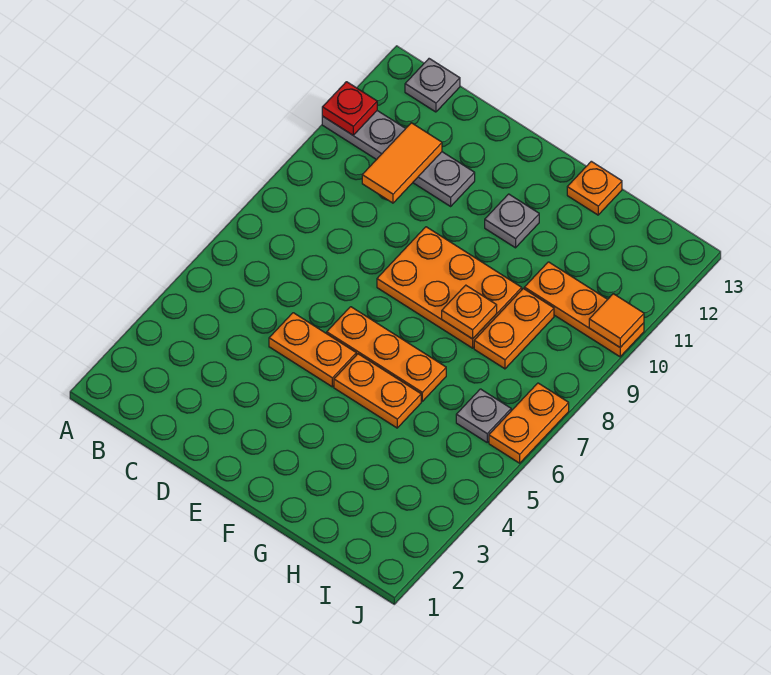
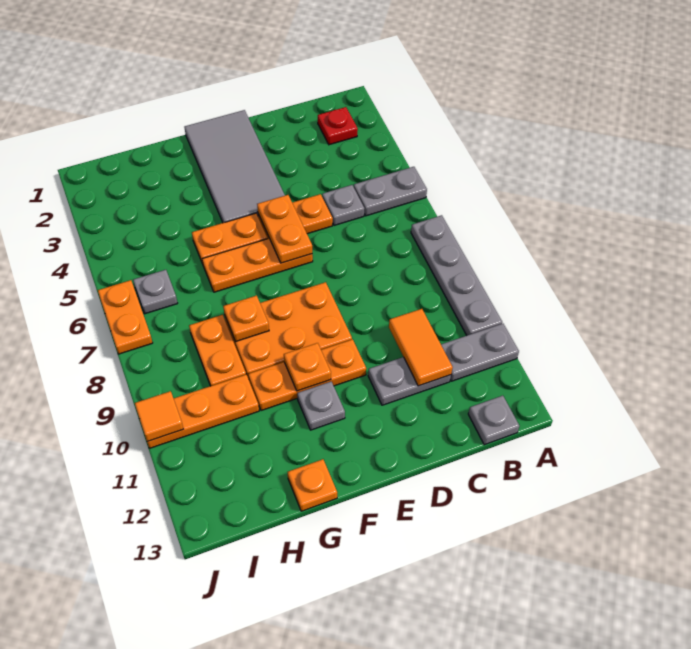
none -> grey 1x2 plate [354,167,427,216]
none -> grey 1x4 plate [411,215,502,335]
red 1x1 plate [322,82,377,135] -> red 1x1 plate moved to [318,107,358,145]
none -> grey 1x1 plate [322,185,364,226]
none -> grey 2x4 tile [185,110,285,223]
none -> orange 1x2 plate [257,195,312,263]
none -> orange 1x3 plate [248,339,366,411]
none -> orange 1x1 plate [284,343,331,391]

